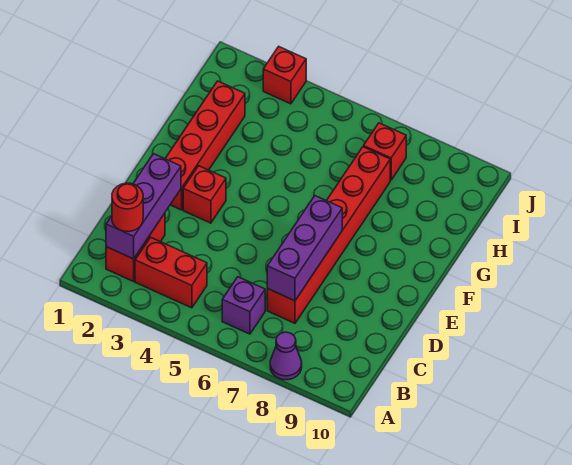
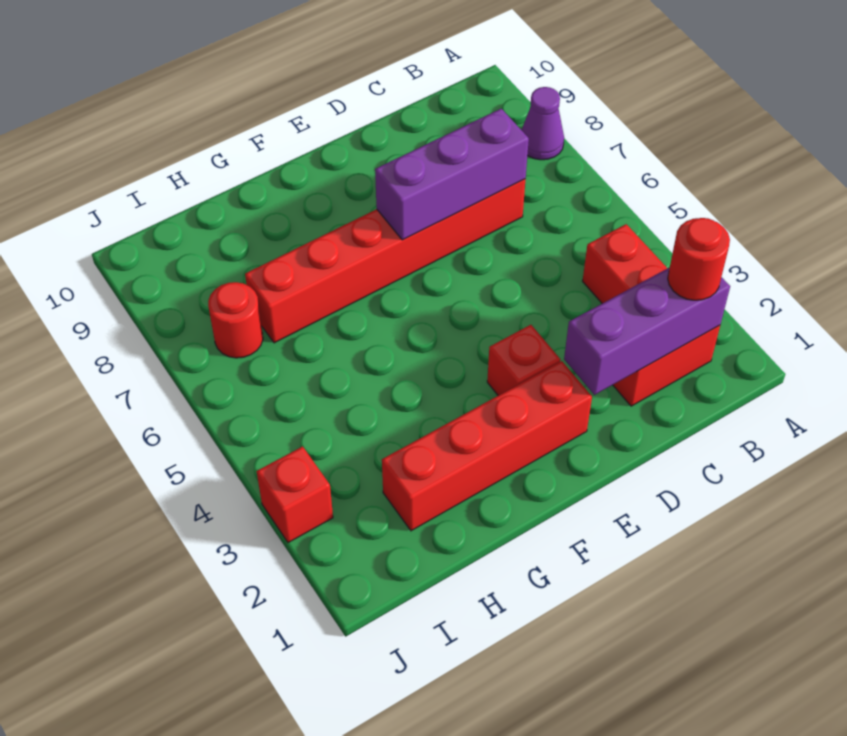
purple 1x1 brick [222,277,265,334] -> none
red 1x1 brick [364,123,406,180] -> red 1x1 round brick [208,282,263,358]

